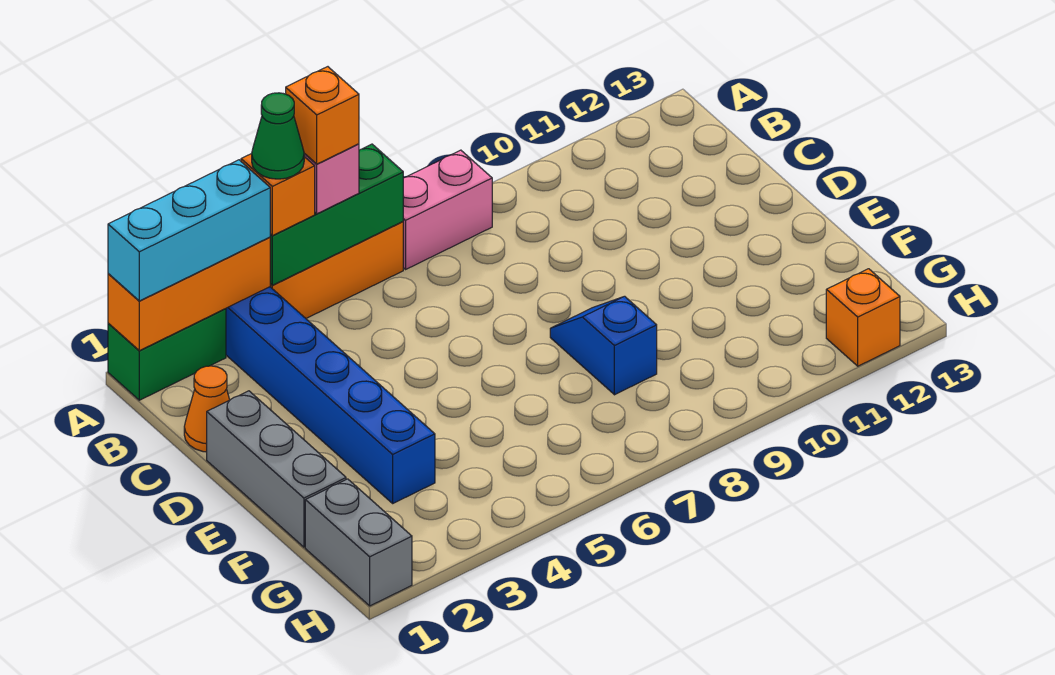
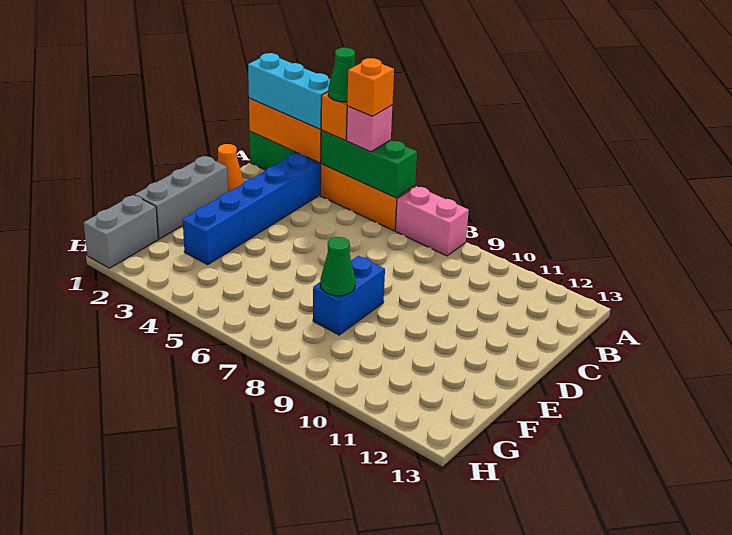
blue 1x2 slope [550,296,657,395] -> blue 1x2 brick [313,256,385,335]
none -> green 1x1 cone [320,237,355,296]
orange 1x1 brick [826,269,900,366] -> none

